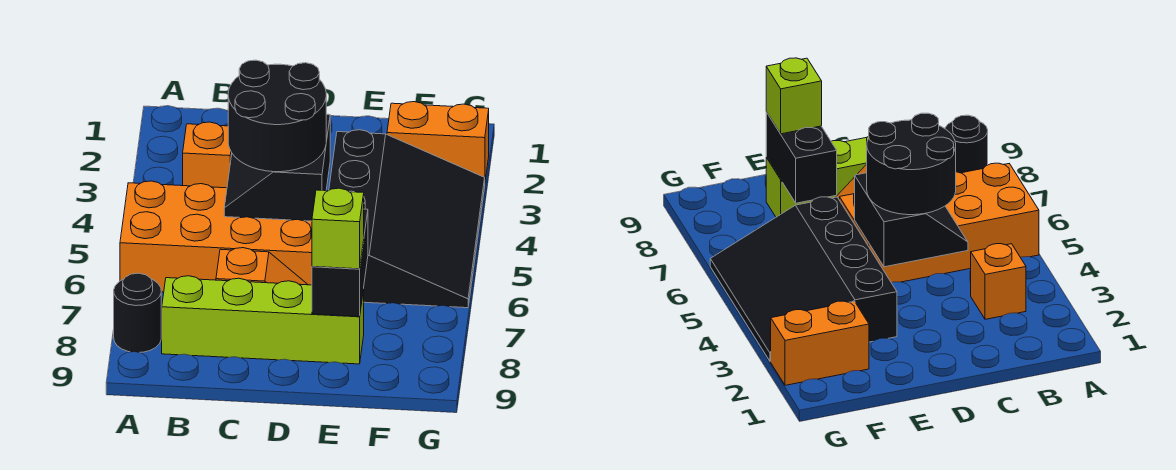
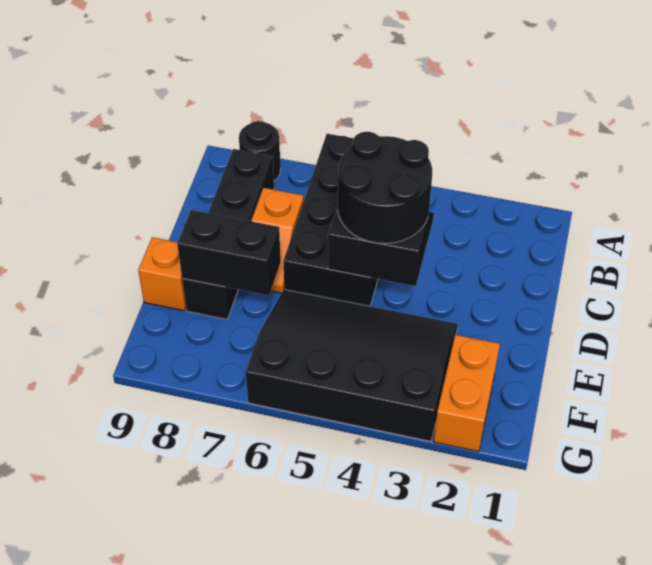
orange 2x4 brick [120,181,312,292] -> black 2x4 brick [283,134,378,306]
orange 1x1 brick [183,122,232,188] -> orange 1x1 brick moved to [138,237,186,311]
lime 1x4 brick [162,276,364,364] -> black 1x4 brick [182,149,274,319]
black 3x4 slope [329,130,485,308] -> black 3x4 slope turned to [246,289,458,442]
lime 1x1 brick [312,188,364,269] -> none

